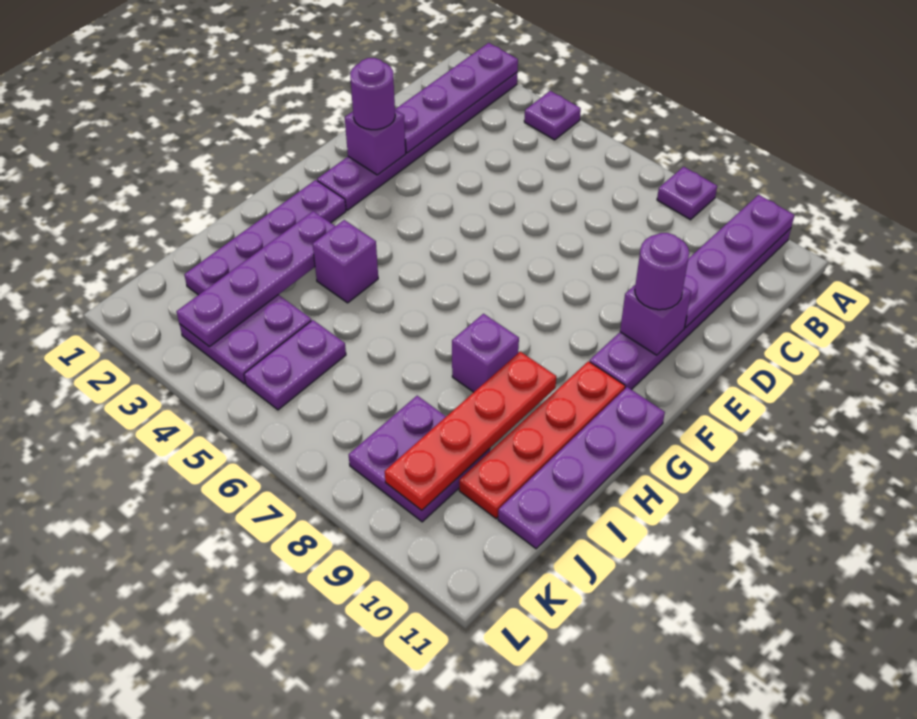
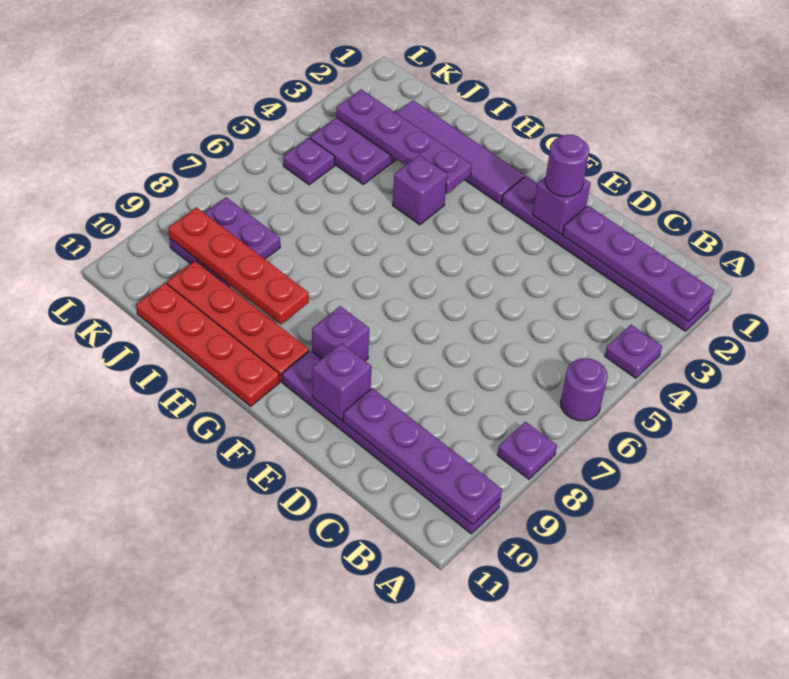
purple 1x1 round brick [635,233,689,310] -> purple 1x1 round brick moved to [561,358,608,421]
purple 1x4 plate [184,180,346,295] -> purple 1x4 tile [396,100,525,204]
purple 1x4 plate [498,387,665,549] -> red 1x4 plate [136,283,279,406]
purple 1x1 brick [452,314,519,392] -> purple 1x1 brick moved to [312,306,369,361]
purple 1x2 plate [244,320,346,410] -> purple 1x1 plate [283,138,335,185]

